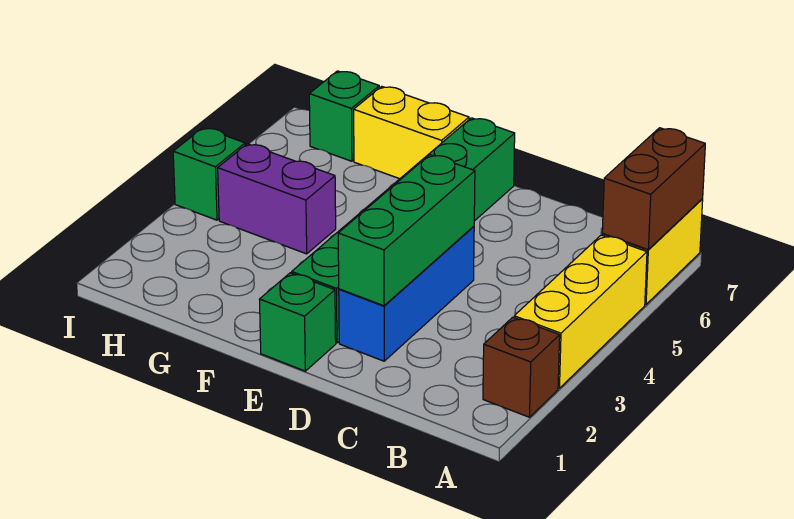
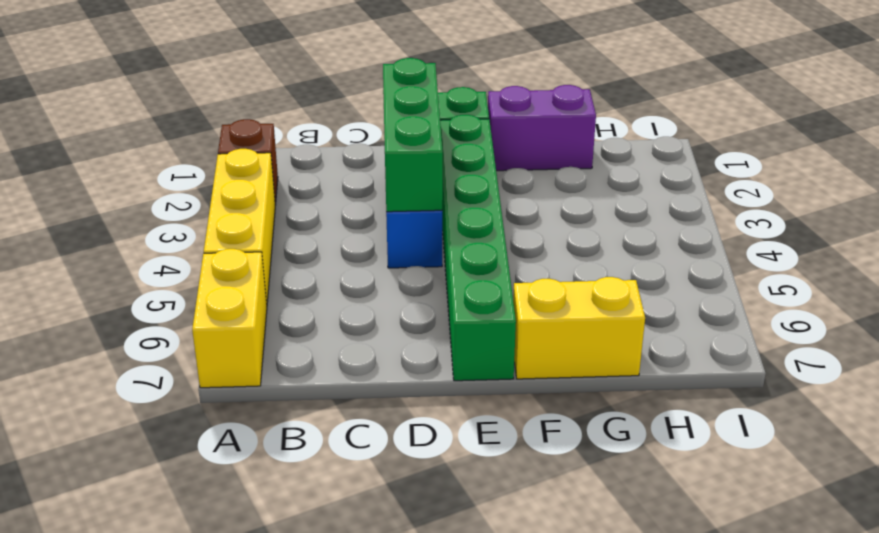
brown 1x2 brick [602,128,705,249] -> none
purple 1x2 brick [218,144,336,254] -> purple 1x2 brick moved to [488,85,596,171]
green 1x1 brick [309,71,379,161] -> none
green 1x1 brick [173,128,245,220] -> none

